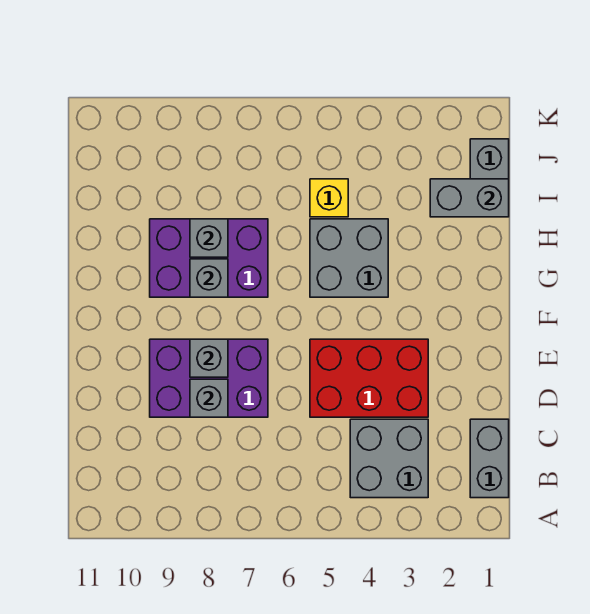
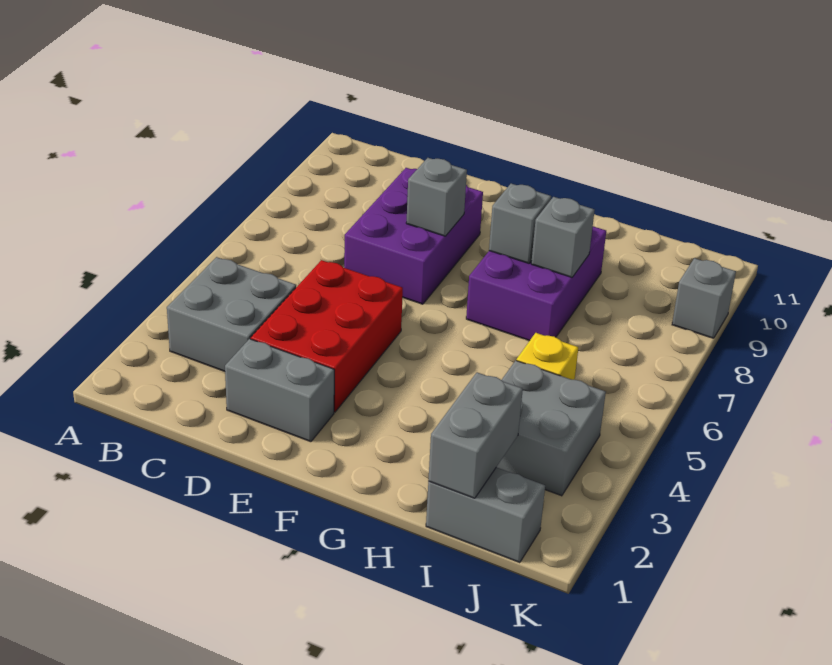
grey 1x2 brick [470,419,509,498] -> grey 1x2 brick moved to [225,339,334,442]
grey 1x1 brick [190,379,228,417] -> grey 1x1 brick moved to [672,258,736,338]
grey 2x2 brick [310,219,388,297] -> grey 2x2 brick moved to [497,361,606,496]

